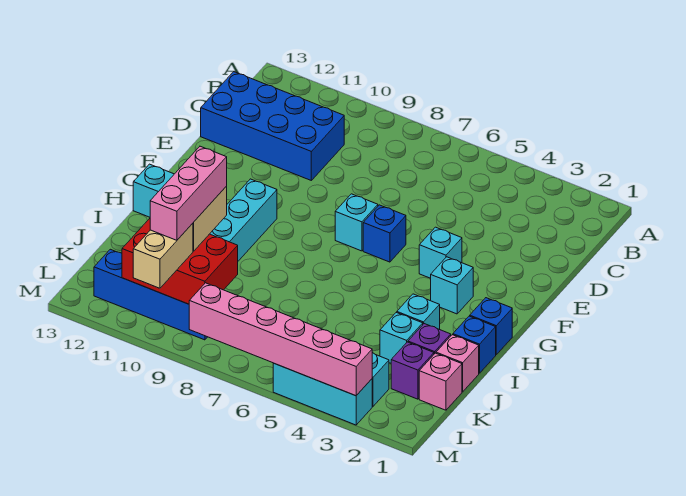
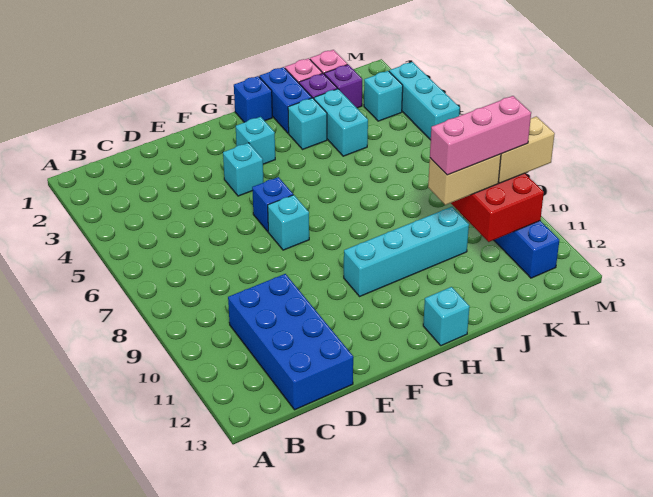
blue 1x1 brick [453,316,496,373] -> blue 1x2 brick [259,67,312,133]
cyan 1x1 brick [380,313,423,363] -> cyan 1x2 brick [314,89,368,156]
pink 1x6 brick [189,283,372,396] -> none

